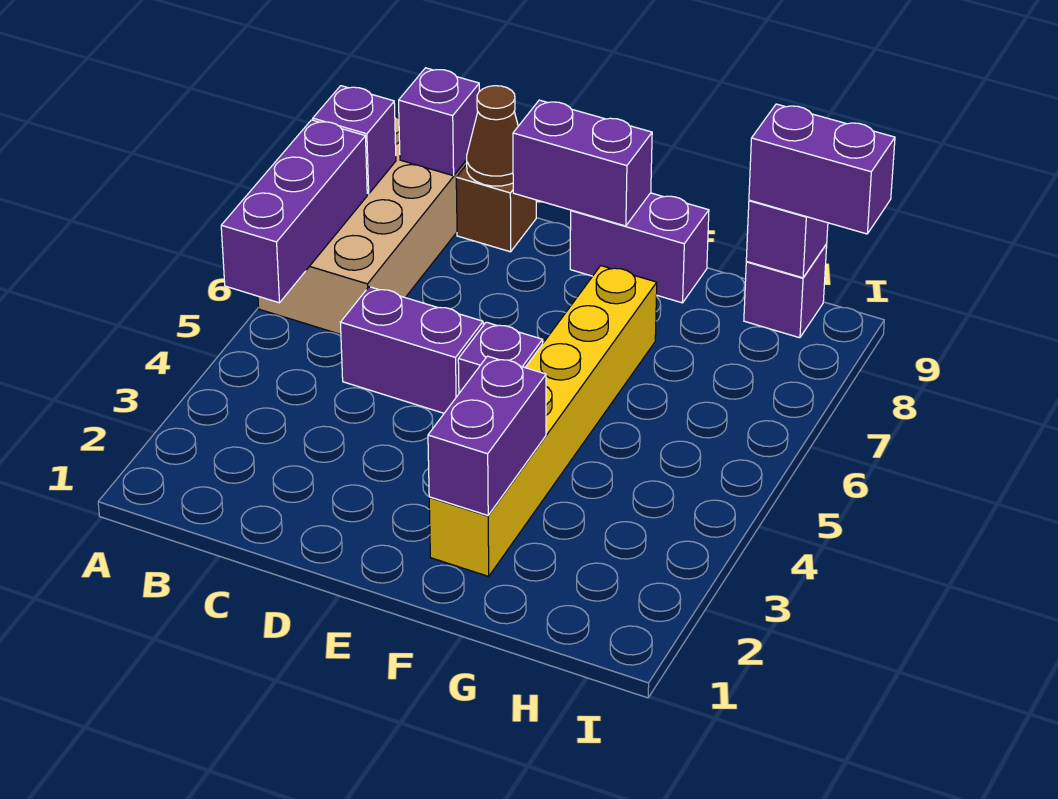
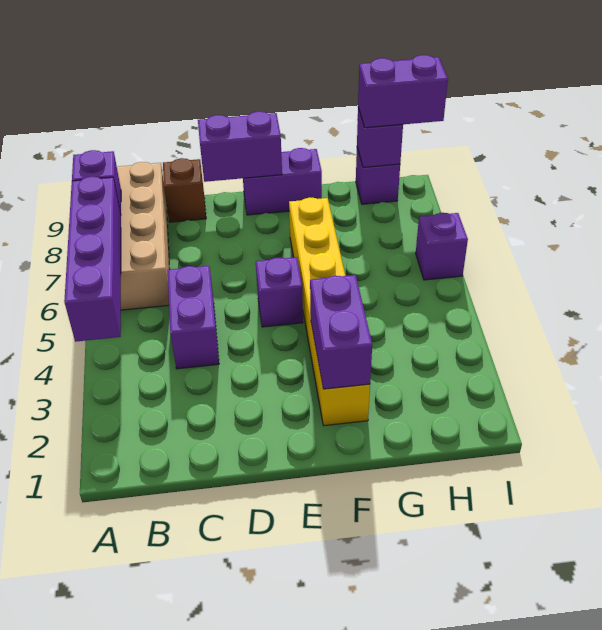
purple 1x3 brick [221,120,367,303] -> purple 1x4 brick [64,176,121,342]
purple 1x1 brick [399,68,479,176] -> purple 1x1 brick moved to [416,213,468,280]
purple 1x2 brick [340,287,483,413] -> purple 1x2 brick turned to [168,266,219,369]
brown 1x1 cone [467,86,518,186] -> none

